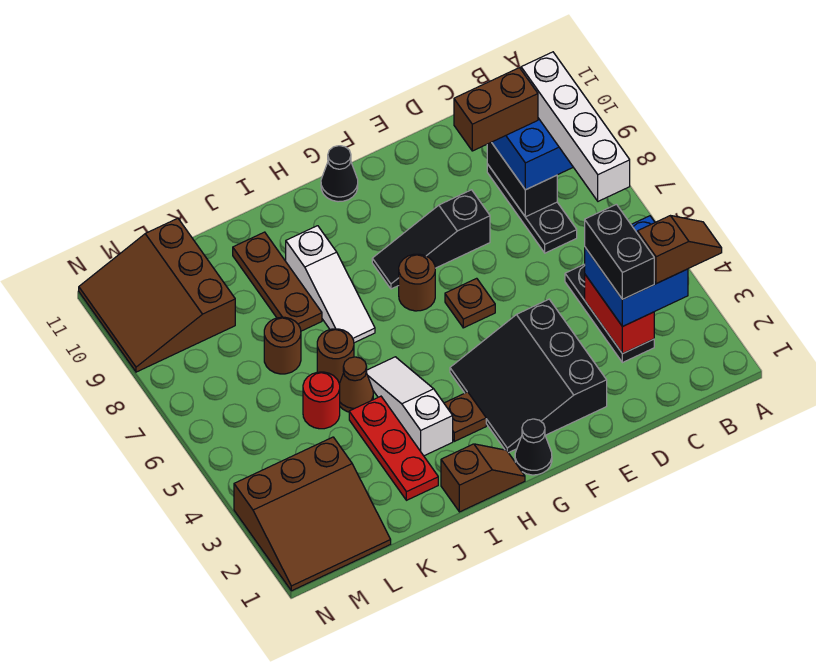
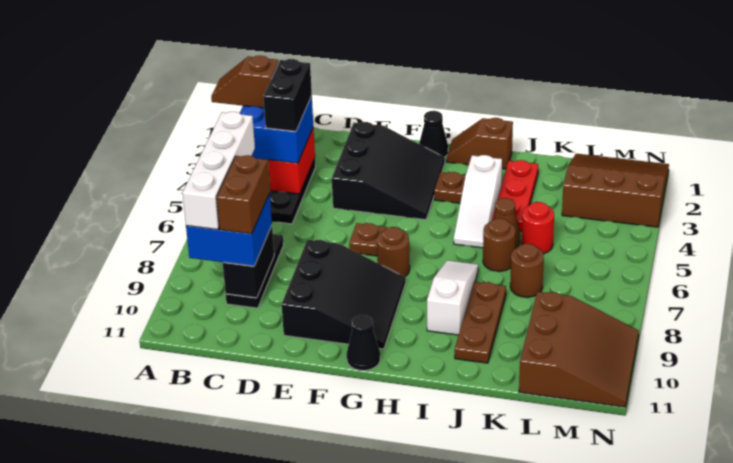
brown 1x2 brick [454,68,538,151] -> brown 1x2 brick turned to [217,155,270,234]
black 1x3 slope [372,190,490,289] -> black 3x3 slope [282,240,406,349]

